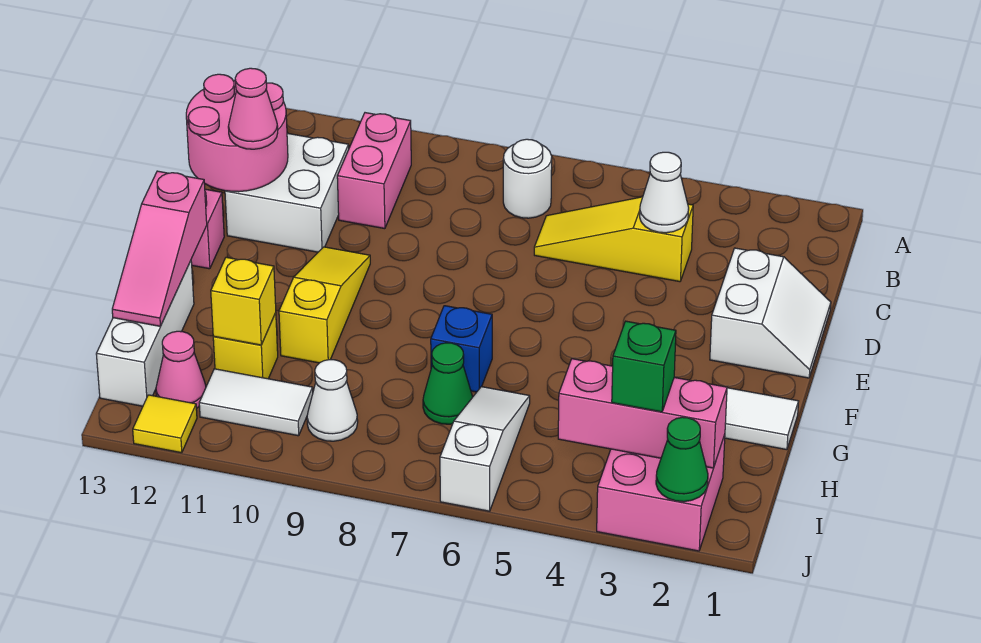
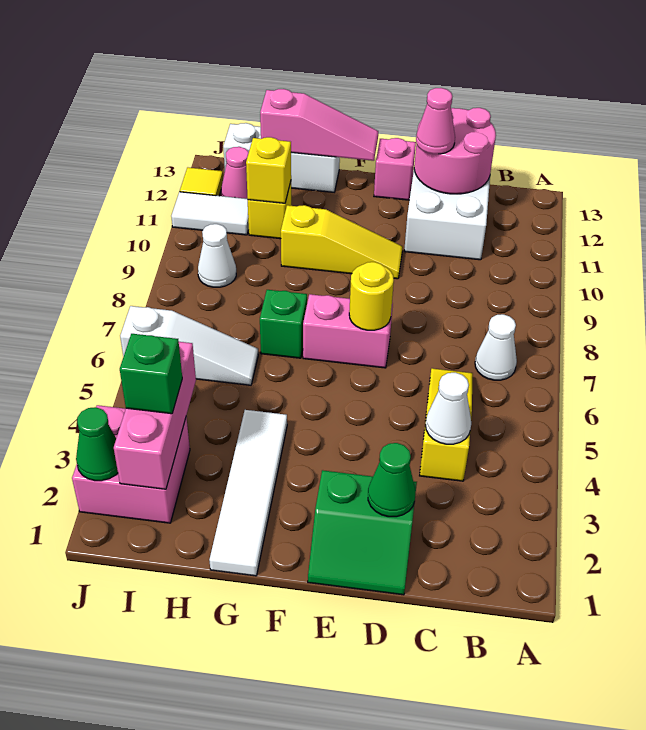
white 1x1 round brick [503,139,552,218] -> white 1x1 cone [475,314,517,380]
pink 1x2 brick [337,113,411,229] -> pink 1x2 brick moved to [303,294,393,368]
white 2x2 slope [710,248,831,378] -> green 2x2 slope [308,470,417,595]
none -> yellow 1x1 round brick [349,262,394,330]
pink 1x3 slope [112,171,207,326] -> pink 1x3 slope turned to [260,89,378,161]
blue 1x1 brick [431,306,492,392] -> green 1x1 brick [260,290,307,358]
green 1x1 cone [423,343,473,424] -> green 1x1 cone moved to [368,443,416,517]
white 1x2 tile [199,369,313,436] -> white 1x2 tile turned to [171,192,249,235]

